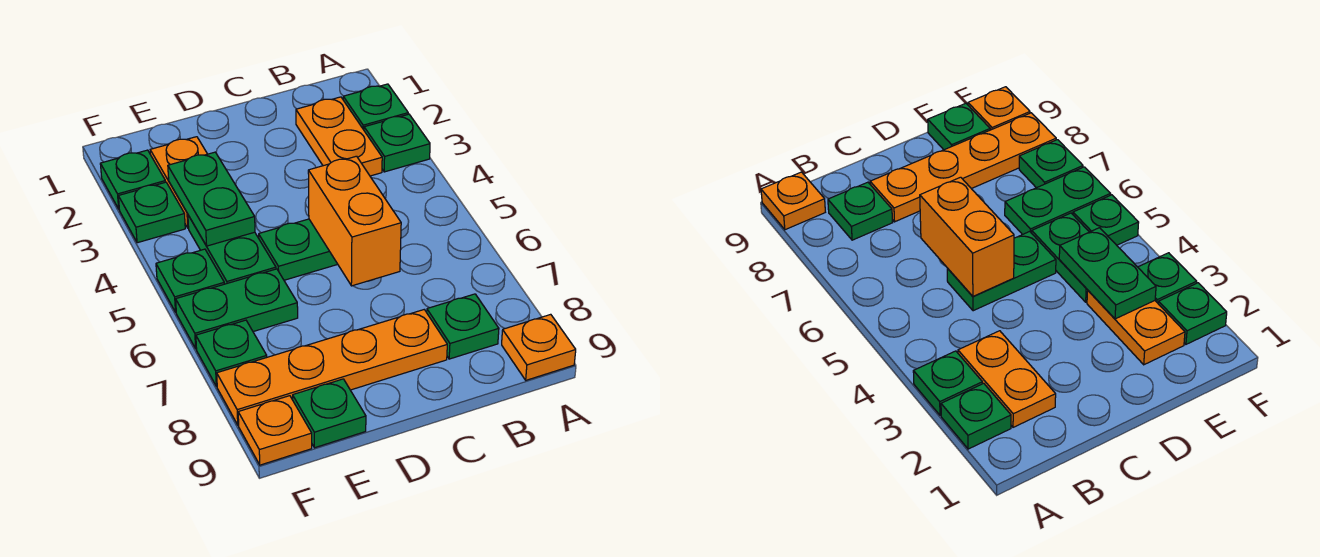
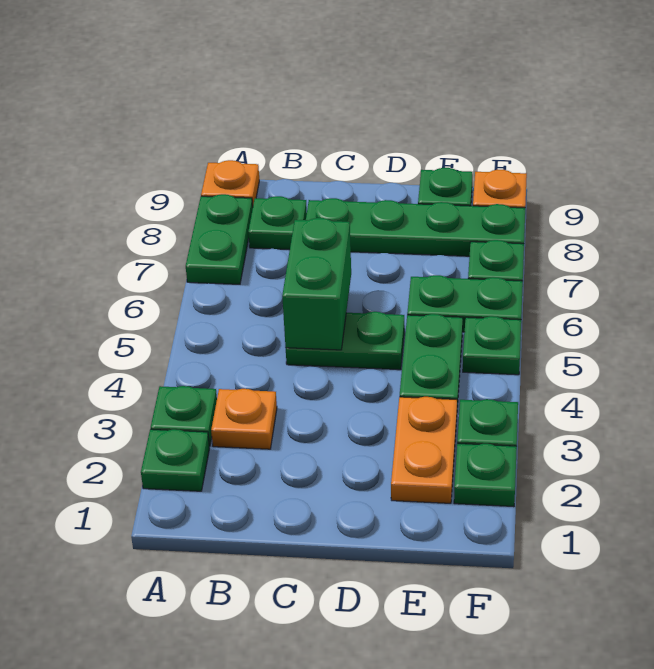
orange 1x2 plate [296,97,382,176] -> orange 1x1 plate [211,389,277,449]
orange 1x2 brick [308,156,401,286] -> green 1x2 brick [282,218,351,350]
orange 1x4 plate [217,310,447,425] -> green 1x4 plate [306,198,525,256]
green 1x2 plate [168,152,255,246] -> green 1x2 plate moved to [186,194,253,284]

